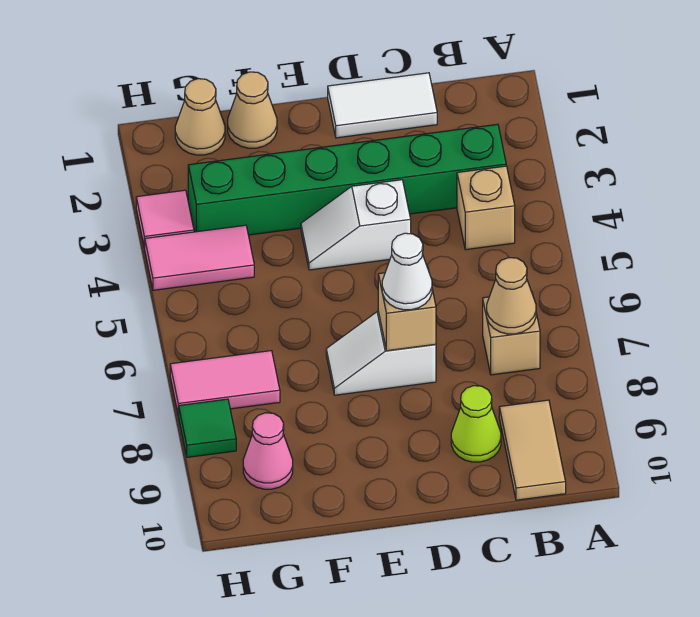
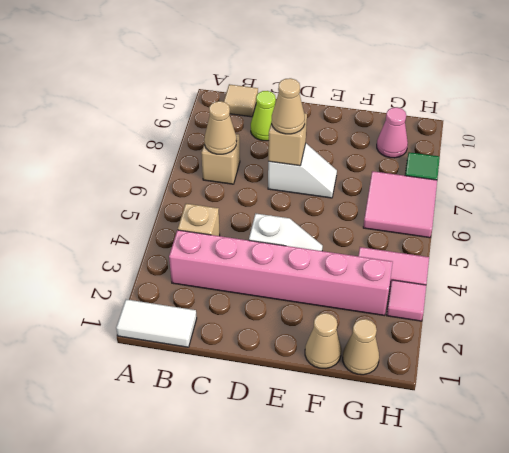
green 1x6 brick [188,124,506,235] -> pink 1x6 brick [169,230,393,316]
tan 1x2 tile [499,400,566,500] -> tan 1x1 tile [224,84,258,117]
white 1x2 tile [328,73,437,138] -> white 1x2 tile moved to [116,299,197,347]
white 1x1 cone [382,233,432,310] -> tan 1x1 cone [272,78,305,134]
pink 1x2 tile [170,351,280,415] -> pink 2x2 tile [363,171,437,238]

